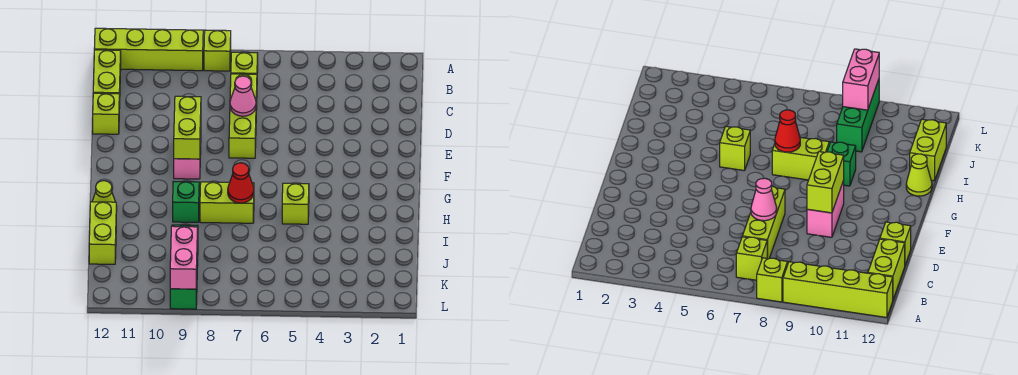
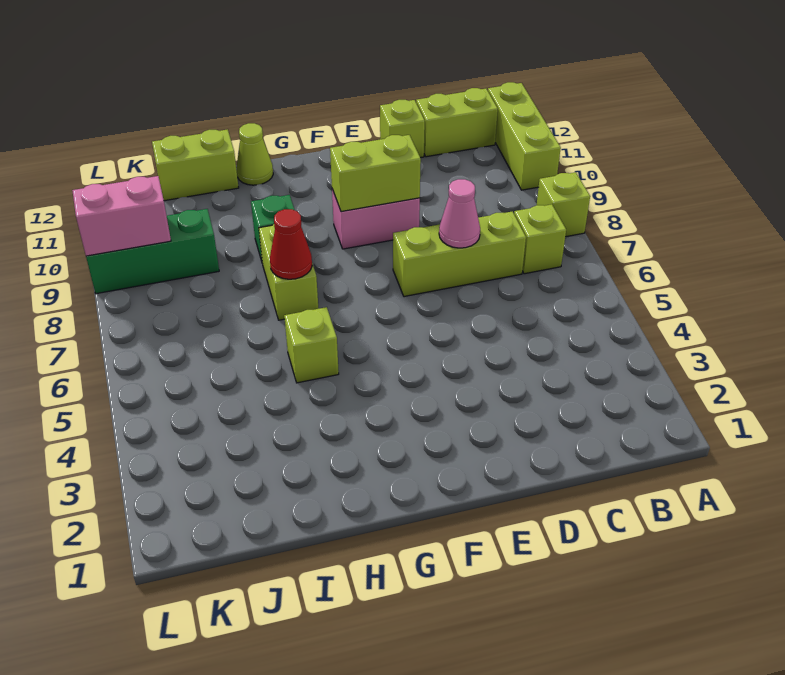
lime 1x4 brick [94,28,203,71] -> lime 1x3 brick [488,82,561,190]

